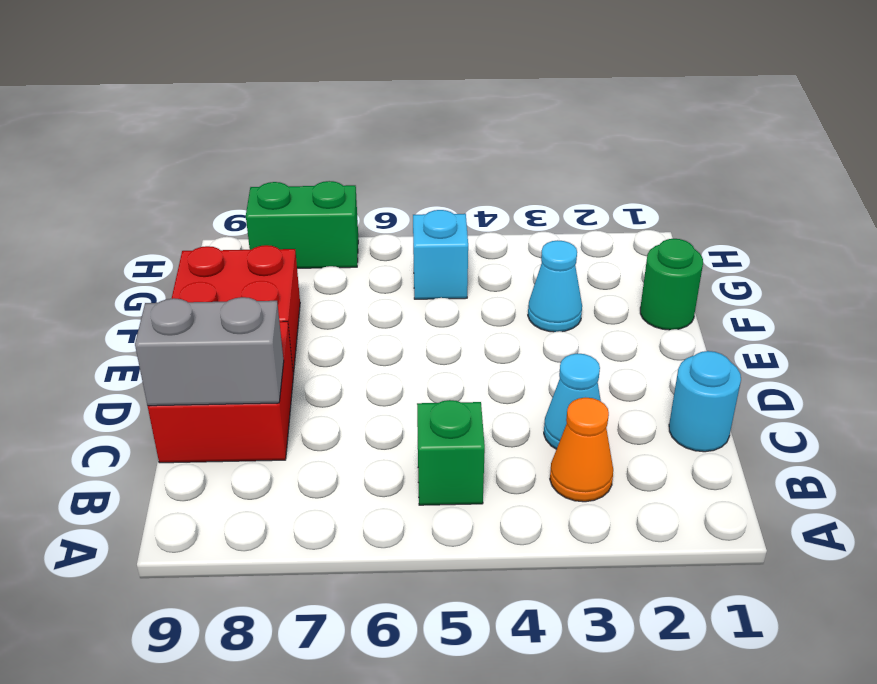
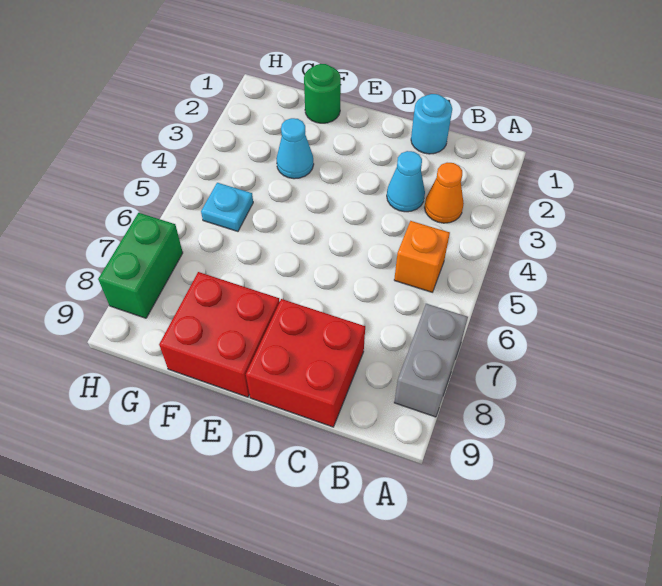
green 1x1 brick [417,400,485,505] -> orange 1x1 brick [394,221,450,292]
grey 1x2 brick [135,297,284,406] -> grey 1x2 brick moved to [394,304,468,417]
cyan 1x1 brick [413,210,468,299] -> cyan 1x1 plate [201,183,253,231]

